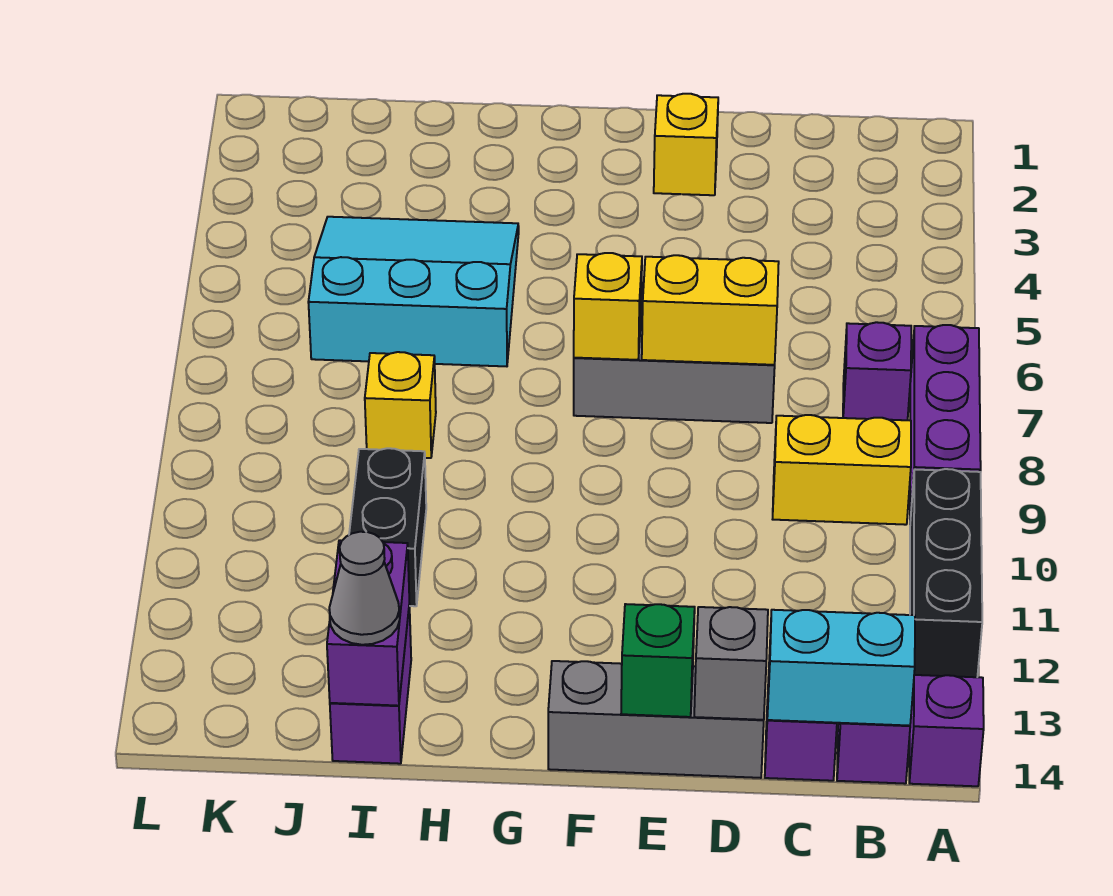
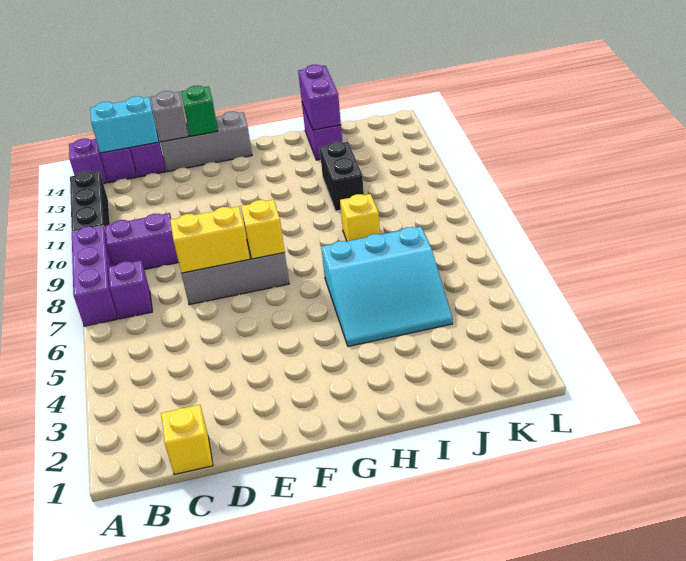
yellow 1x2 brick [773,415,911,525] -> purple 1x2 brick [105,213,179,269]
yellow 1x1 brick [654,94,718,195] -> yellow 1x1 brick moved to [161,405,213,475]
grey 1x1 cone [329,532,400,645] -> none

